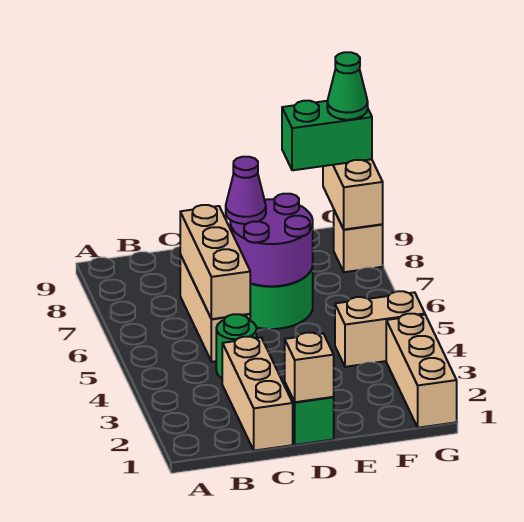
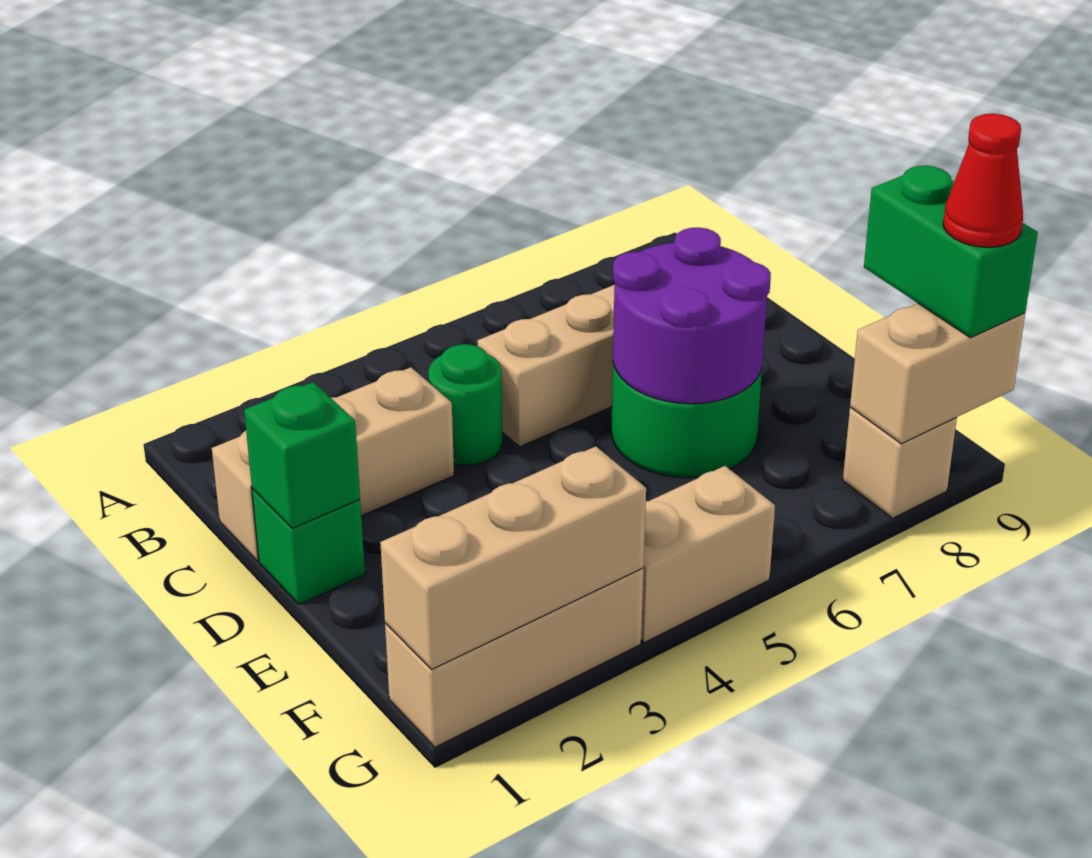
tan 1x3 brick [180,205,251,319] -> tan 1x3 brick moved to [380,446,646,670]
tan 1x1 brick [285,333,334,402] -> green 1x1 brick [244,382,360,529]
purple 1x1 cone [226,157,266,224] -> none
tan 1x2 brick [335,291,425,367] -> tan 1x2 brick turned to [641,466,775,642]
green 1x1 cone [327,52,368,120] -> red 1x1 cone [943,114,1023,247]

